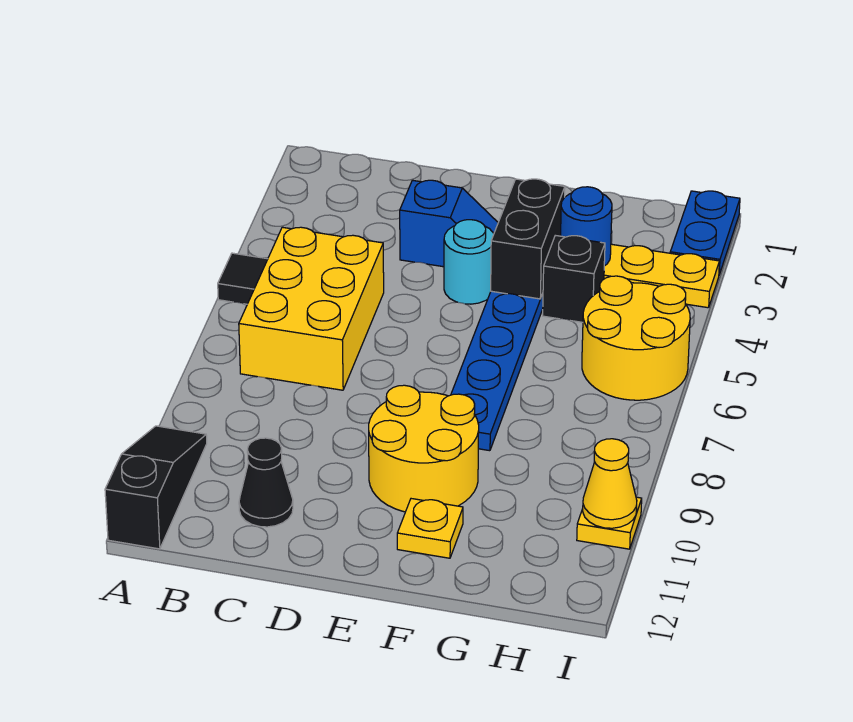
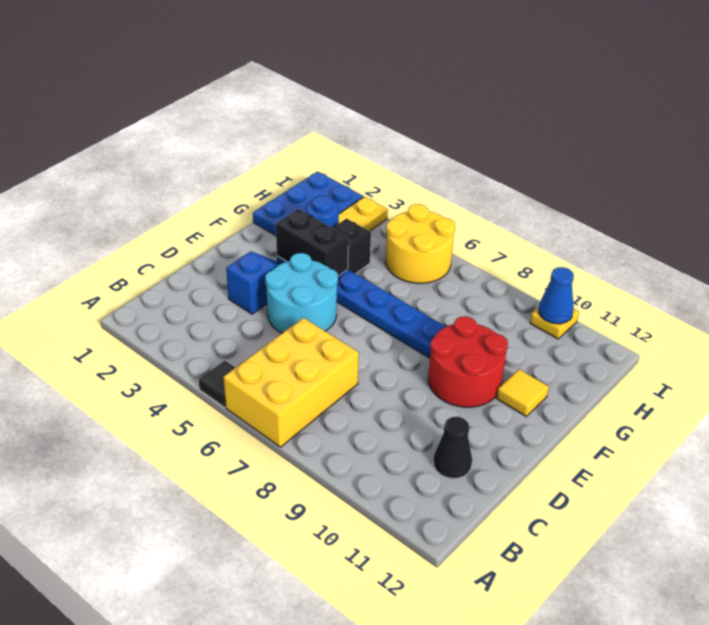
black 1x3 slope [105,426,207,549] -> none
yellow 2x3 brick [239,227,384,390] -> yellow 2x3 brick turned to [223,318,359,447]
cyan 1x1 round brick [444,220,494,304] -> cyan 2x2 round brick [265,253,338,333]
yellow 2x2 round brick [369,385,479,512] -> red 2x2 round brick [428,316,508,407]
yellow 1x1 plate [397,499,463,558] -> yellow 1x1 tile [497,369,549,416]
blue 1x2 plate [670,191,740,274] -> blue 2x3 plate [253,172,363,236]
yellow 1x1 cone [583,439,637,528] -> blue 1x1 cone [538,267,574,324]

